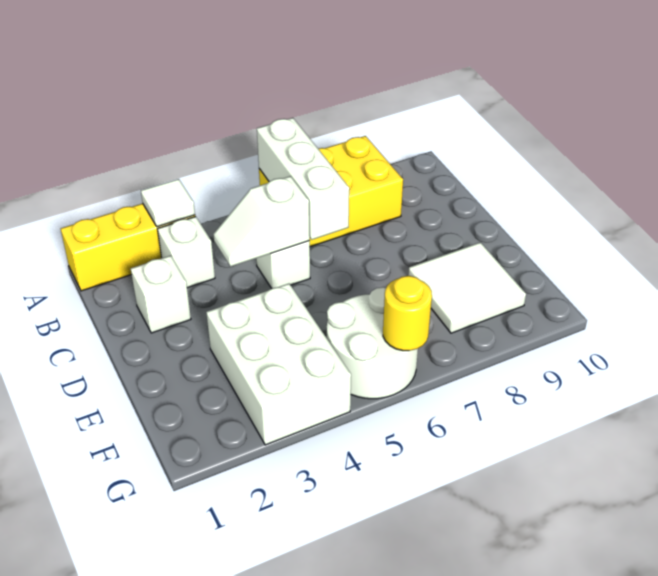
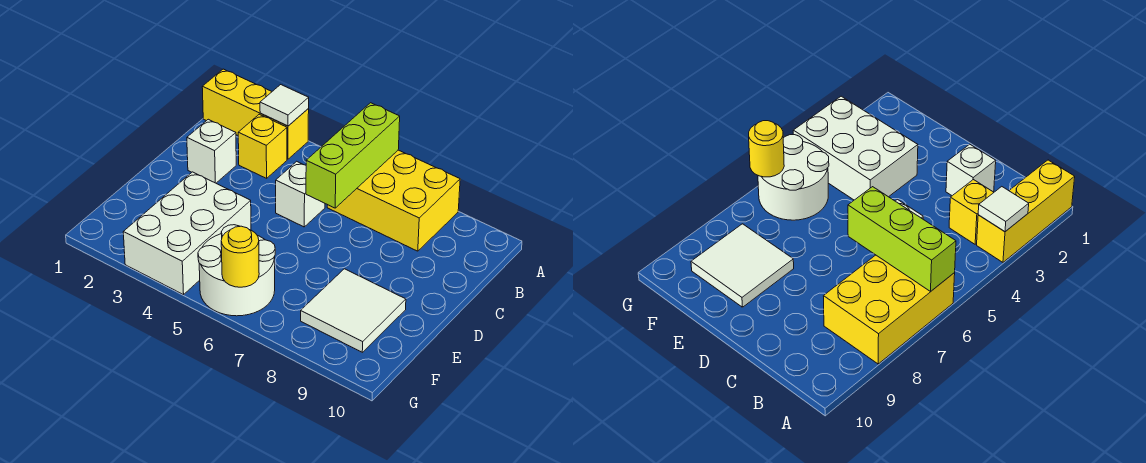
white 1x3 brick [257,118,349,240] -> lime 1x3 brick [306,103,400,208]
white 1x1 brick [158,216,215,288] -> yellow 1x1 brick [238,114,287,178]
white 1x2 slope [213,176,310,267] -> none

